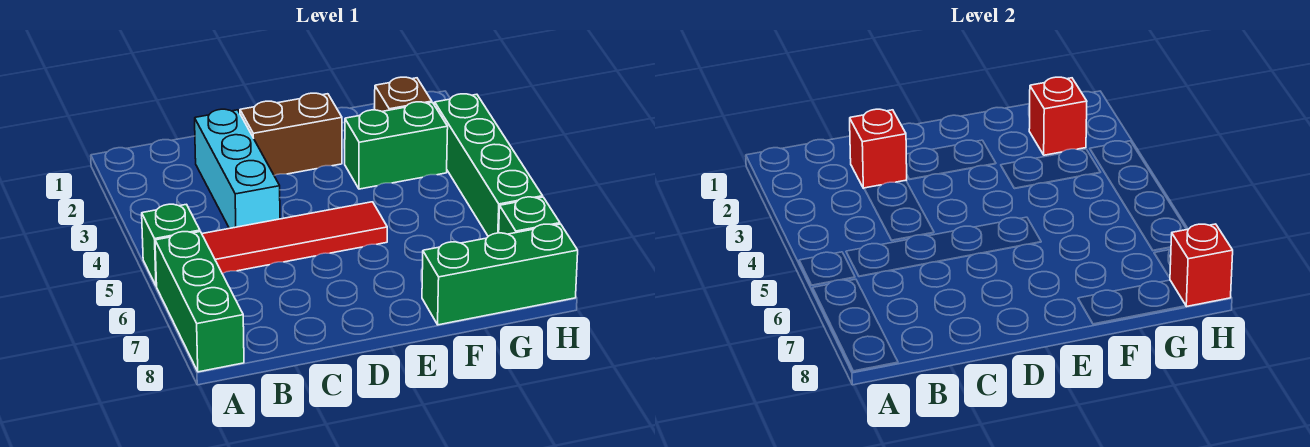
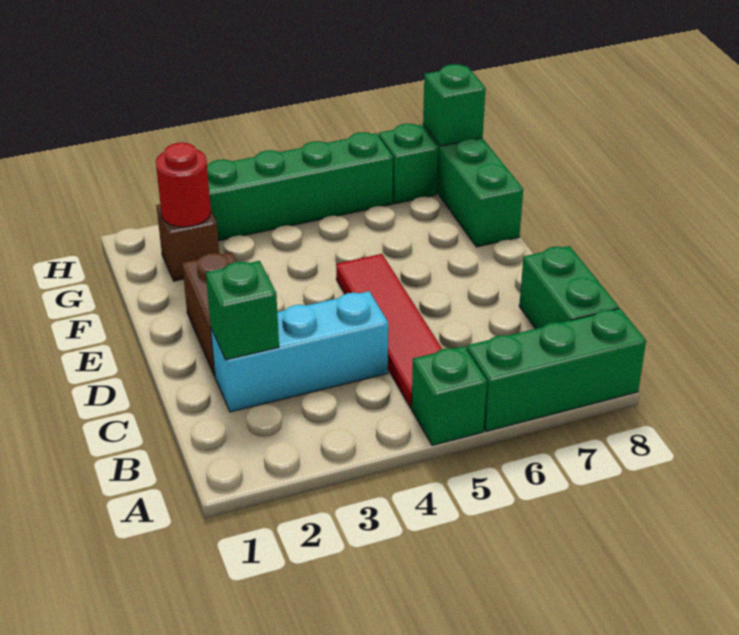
red 1x1 brick [850,109,907,188] -> green 1x1 brick [206,261,279,360]
green 1x2 brick [344,102,448,189] -> green 1x2 brick moved to [519,246,619,329]
red 1x1 brick [1029,77,1087,155] -> red 1x1 round brick [156,143,211,227]
red 1x1 brick [1170,224,1233,307] -> green 1x1 brick [423,64,486,146]

